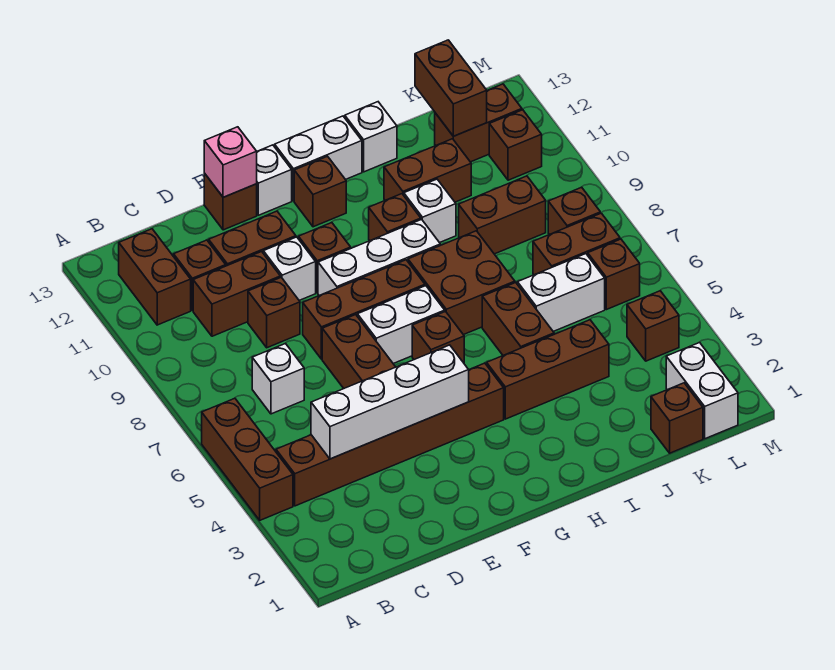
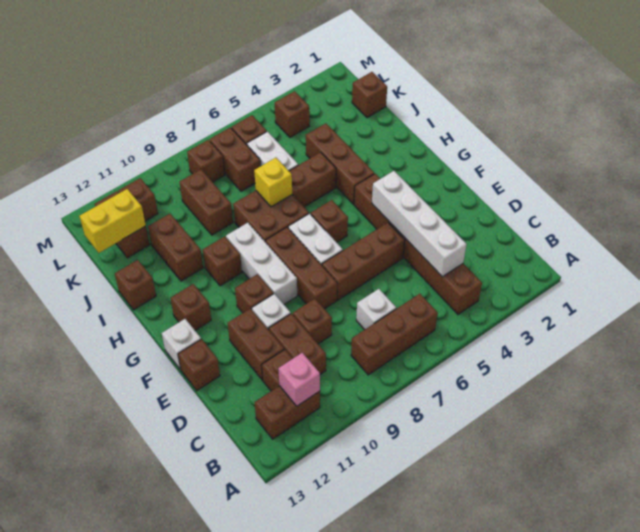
brown 1x3 brick [202,398,293,520] -> brown 1x3 brick moved to [351,294,438,375]
pink 1x1 brick [204,127,257,197] -> pink 1x1 brick moved to [278,353,320,406]
white 1x2 brick [275,116,362,201] -> none
none -> yellow 1x1 brick [254,158,292,207]
white 1x1 brick [404,179,456,243] -> none
white 1x1 brick [345,102,397,172] -> brown 1x1 brick [115,260,156,310]
brown 1x2 brick [415,40,487,136] -> yellow 1x2 brick [80,189,146,253]
white 1x2 brick [666,342,738,439] -> none

